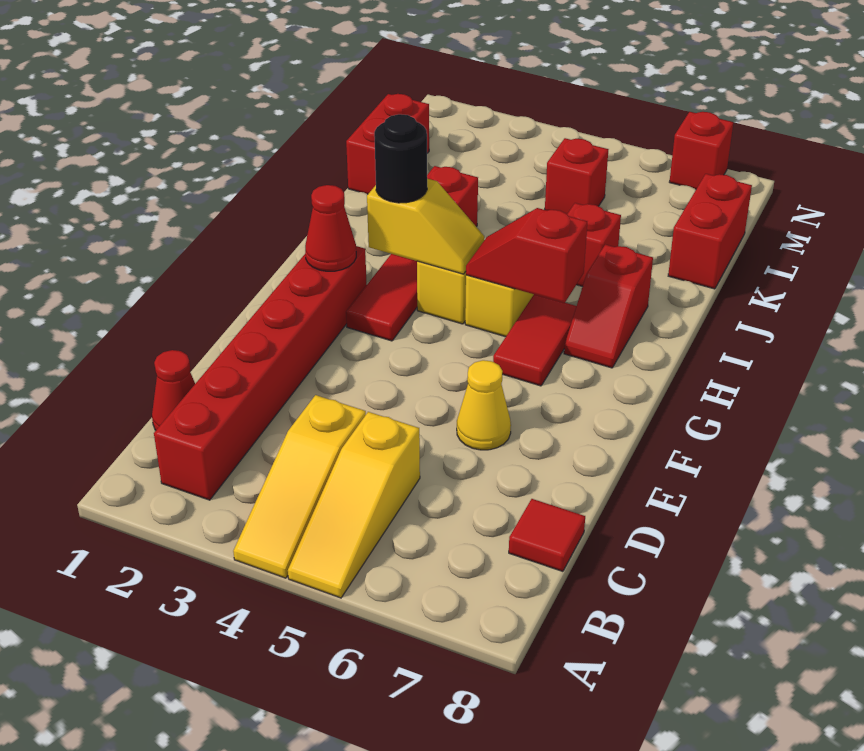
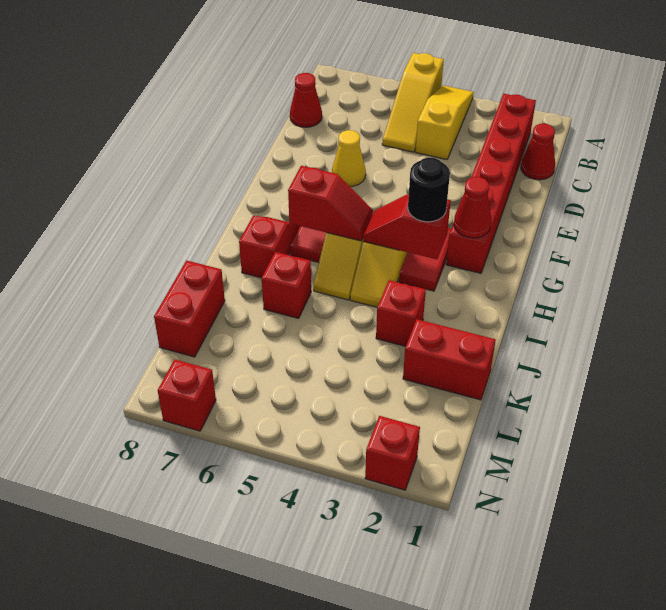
yellow 1x3 slope [288,412,420,598] -> yellow 1x3 slope turned to [382,53,444,152]
red 1x1 tile [509,499,585,571] -> red 1x1 cone [290,73,322,127]
yellow 1x2 slope [367,179,484,274] -> red 1x2 slope [363,194,451,259]
red 1x2 brick [346,94,429,194] -> red 1x2 brick turned to [403,319,496,400]
red 1x1 brick [545,138,608,214] -> red 1x1 brick moved to [365,416,420,490]

